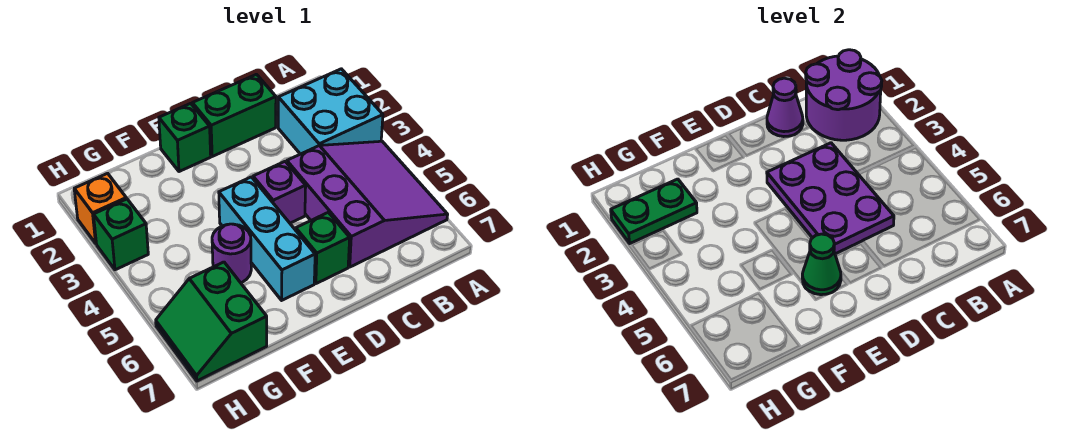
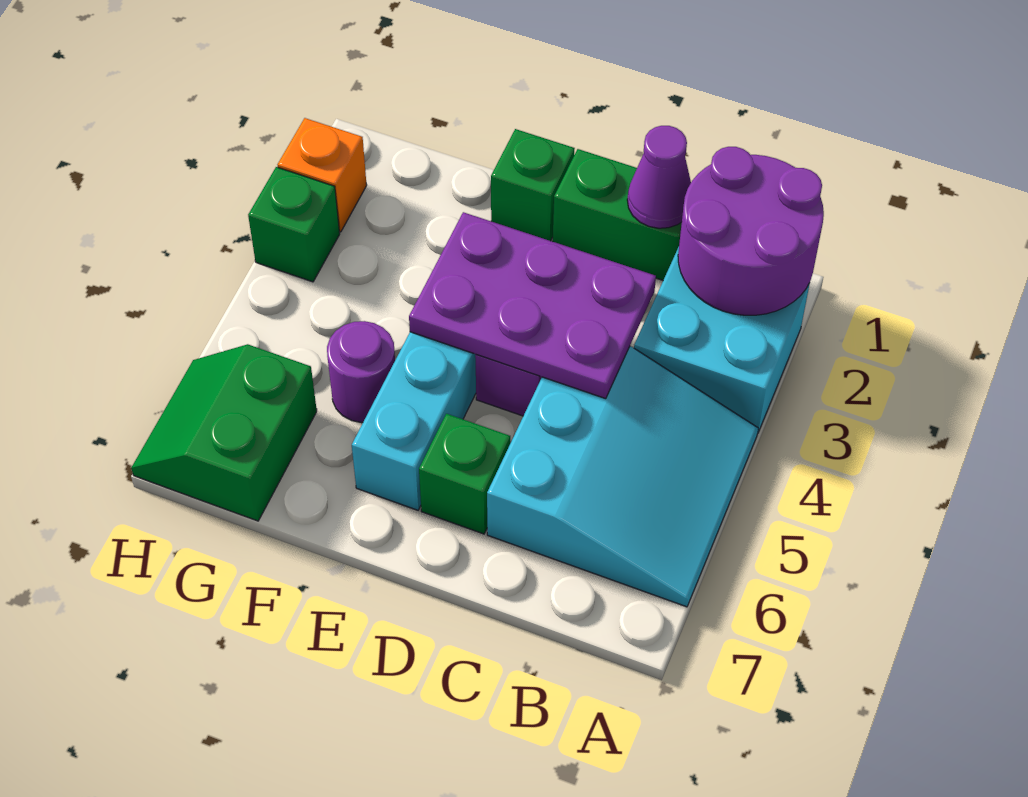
purple 3x3 slope [287,141,448,267] -> cyan 3x3 slope [487,346,758,607]
purple 2x3 plate [767,143,894,254] -> purple 2x3 plate turned to [409,212,656,399]
green 1x1 cone [802,234,841,295] -> none
green 1x2 plate [611,179,697,243] -> none

